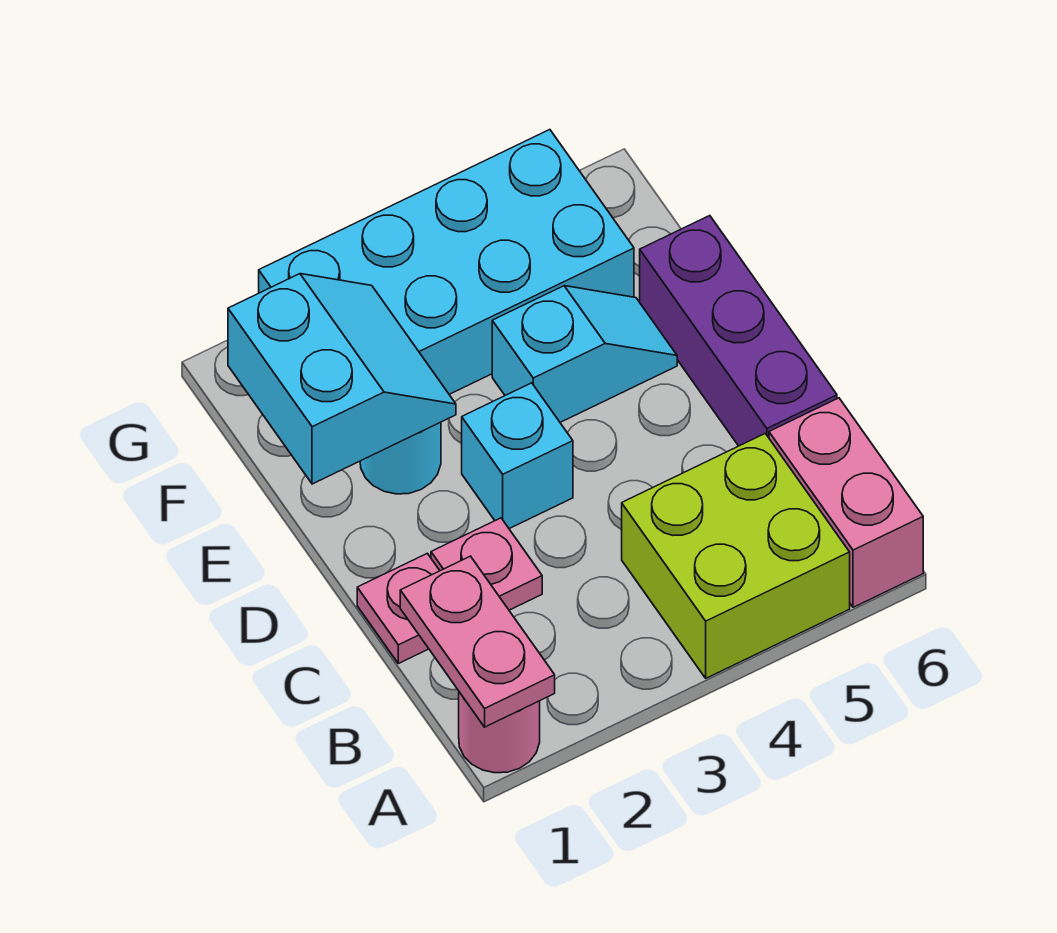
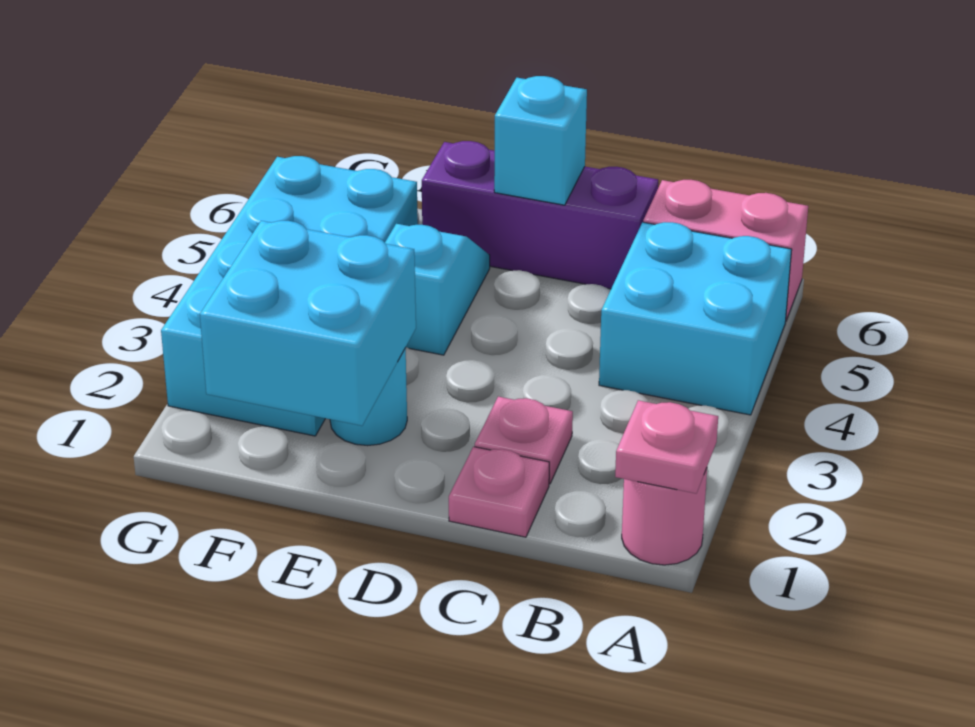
pink 1x2 plate [400,556,555,727] -> pink 1x1 plate [615,400,718,493]
lime 2x2 brick [622,434,850,678] -> cyan 2x2 brick [599,222,792,415]
cyan 1x1 brick [462,383,573,529] -> cyan 1x1 brick moved to [494,76,587,205]
cyan 2x2 slope [228,274,456,484] -> cyan 2x2 brick [200,221,416,426]

